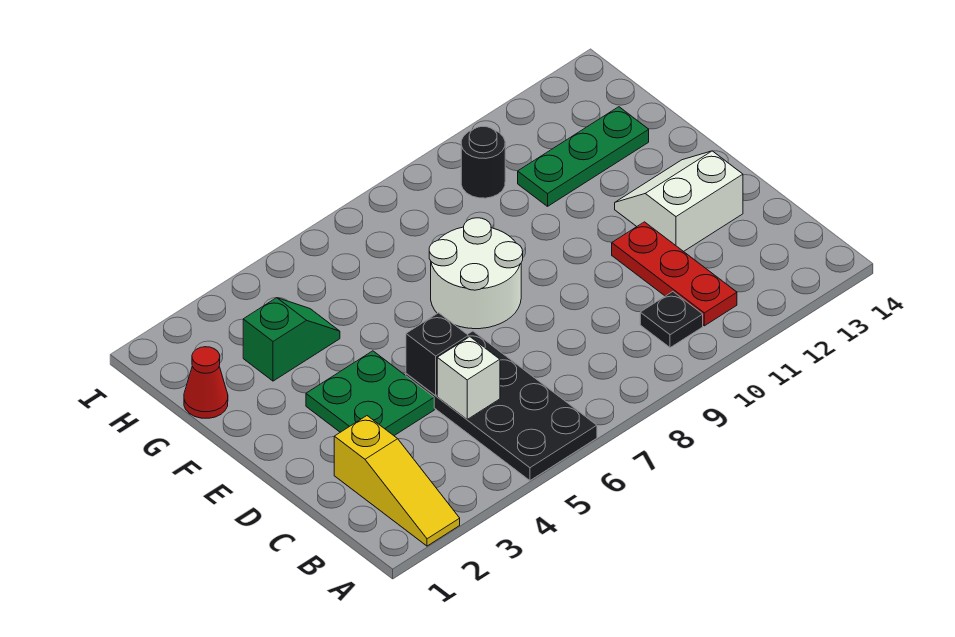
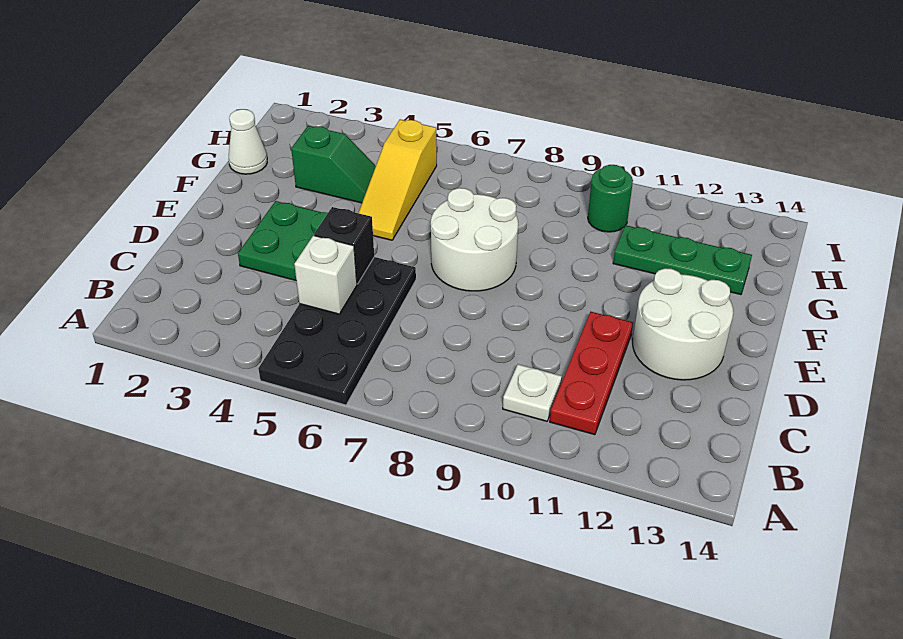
yellow 1x3 slope [334,416,460,546] -> yellow 1x3 slope moved to [359,119,437,240]
black 1x1 plate [640,292,703,348] -> white 1x1 plate [503,364,562,421]
white 2x2 slope [615,151,743,252] -> white 2x2 round brick [633,268,733,380]
red 1x1 cone [184,347,228,418] -> white 1x1 cone [229,109,267,174]
black 1x1 round brick [461,126,505,198] -> green 1x1 round brick [588,165,633,232]

